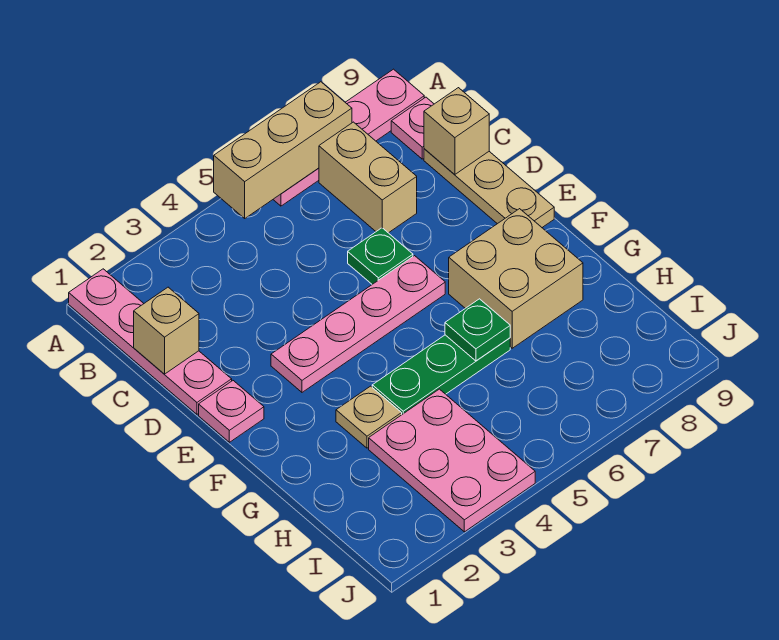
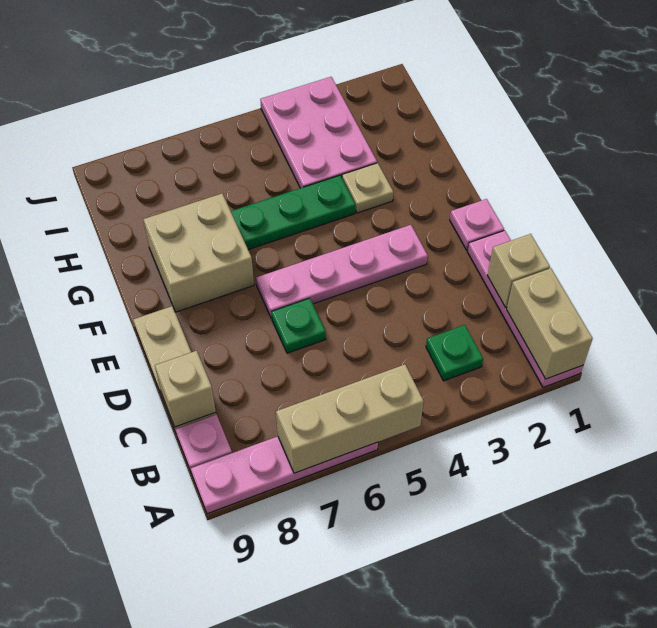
tan 1x2 brick [319,122,417,233] -> tan 1x2 brick moved to [507,268,593,379]
green 1x1 plate [445,299,510,361] -> green 1x1 plate moved to [426,325,483,381]

